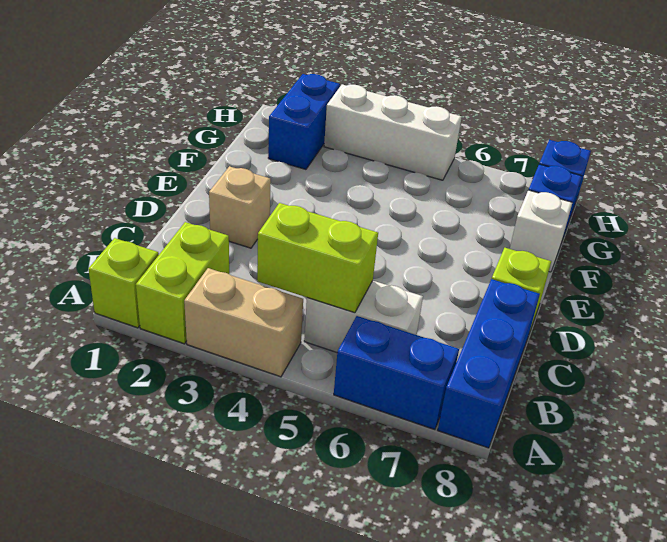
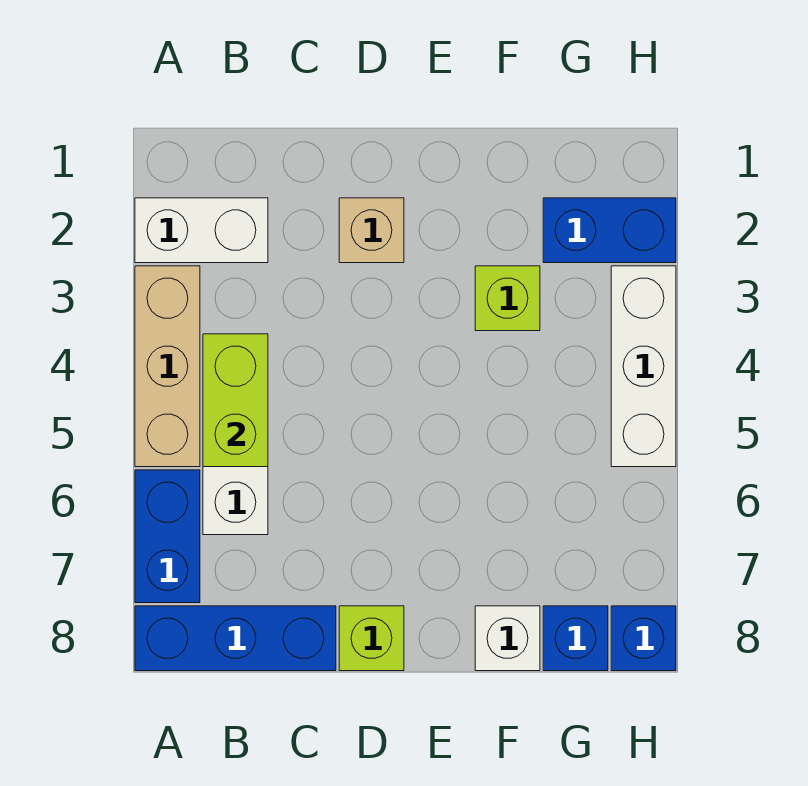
lime 1x1 brick [88,238,159,328] -> lime 1x1 brick moved to [475,266,540,331]
lime 1x2 brick [136,222,229,344] -> white 1x2 brick [135,198,268,263]
tan 1x2 brick [184,268,303,377] -> tan 1x3 brick [135,266,200,467]

